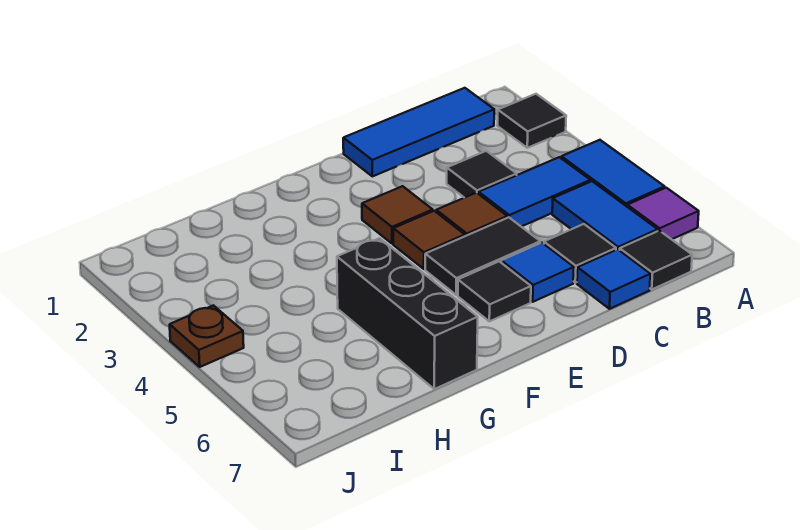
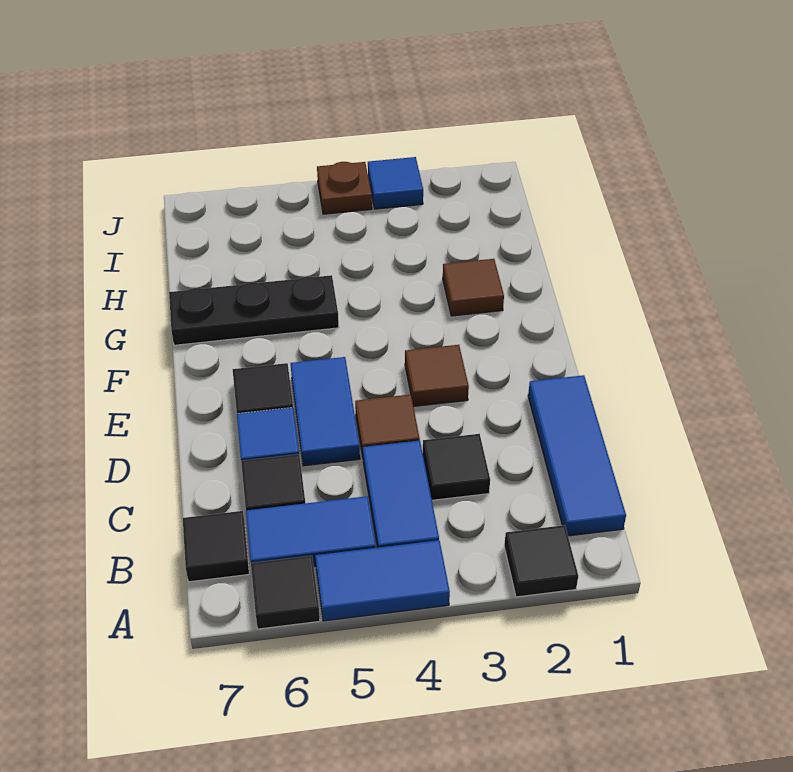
purple 1x1 tile [627,188,699,239] -> black 1x1 tile [251,556,320,629]
blue 1x1 tile [577,249,650,309] -> blue 1x1 tile moved to [368,157,423,209]
black 1x2 tile [425,217,540,295] -> blue 1x2 tile [291,357,360,466]
brown 1x1 tile [393,211,465,269] -> brown 1x1 tile moved to [443,259,504,316]
black 1x3 brick [337,238,478,389] -> black 1x3 plate [169,275,339,345]

